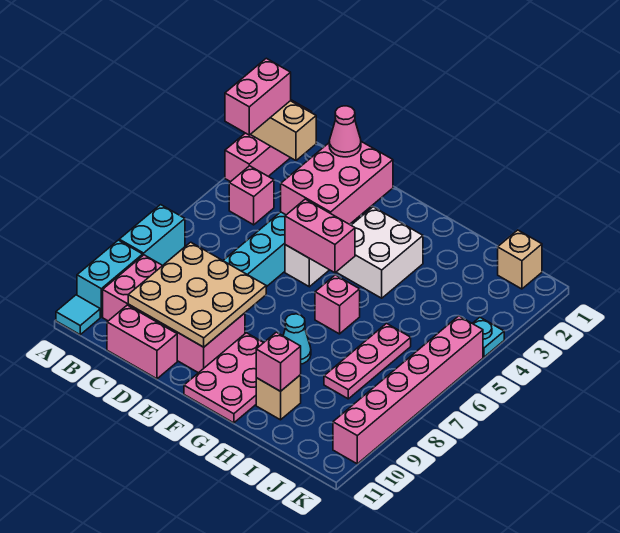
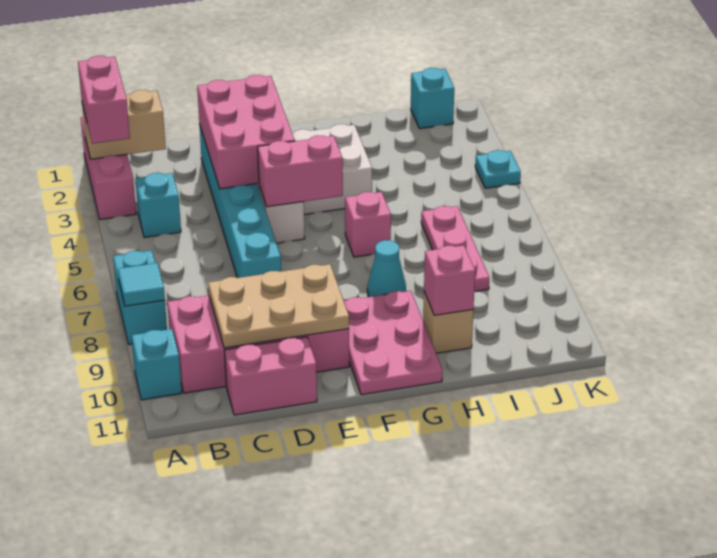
cyan 1x2 brick [77,240,143,317] -> cyan 1x1 brick [132,329,182,400]
cyan 1x1 tile [56,295,100,335] -> cyan 1x1 tile moved to [118,263,165,306]
pink 1x1 brick [229,166,274,225] -> cyan 1x1 brick [135,173,181,238]
tan 3x3 plate [128,242,266,347] -> tan 2x3 plate [208,264,349,348]
pink 1x1 cone [329,106,361,157] -> none
tan 1x1 brick [498,230,542,289] -> cyan 1x1 brick [411,68,454,129]
pink 1x6 brick [333,316,483,464] -> none

